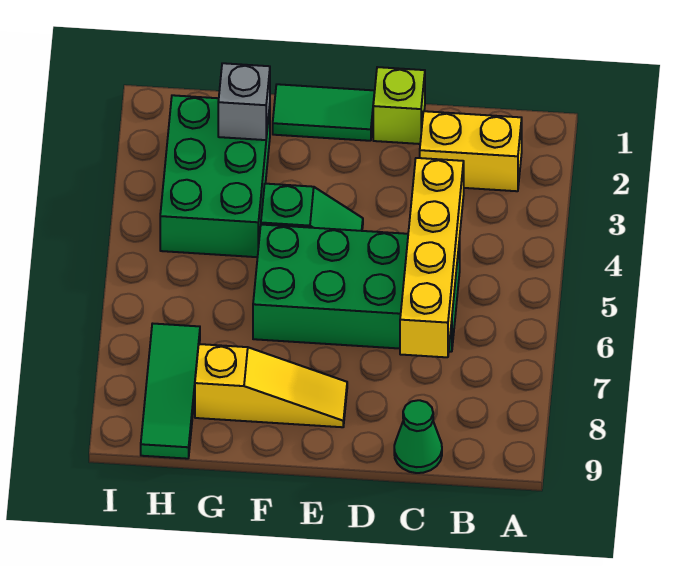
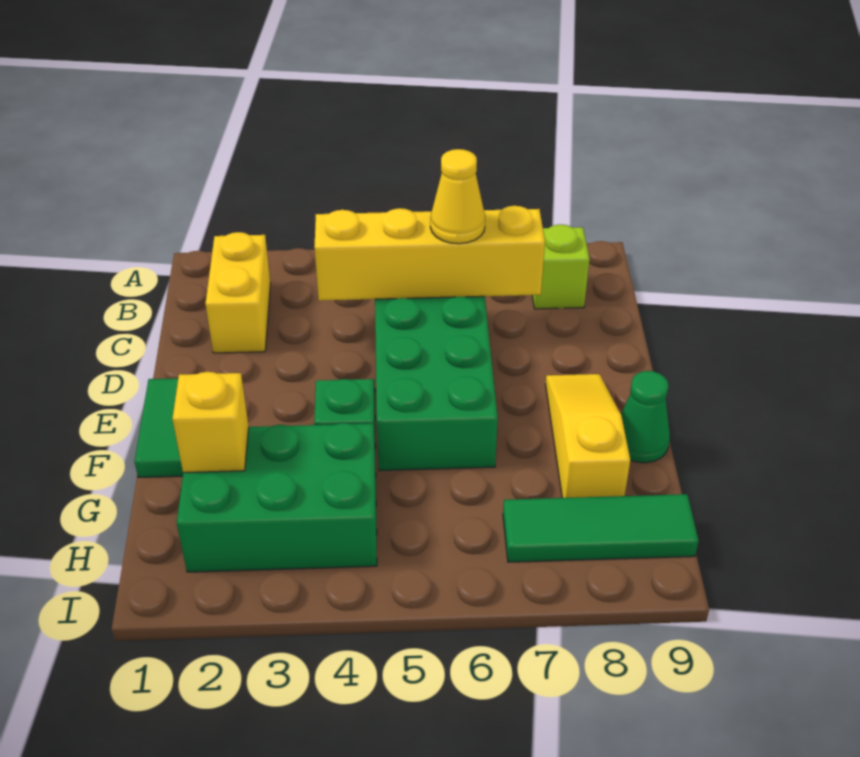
none -> yellow 1x1 cone [430,149,485,244]
green 1x1 cone [394,400,442,473] -> green 1x1 cone moved to [621,371,670,463]
lime 1x1 brick [373,67,425,144] -> lime 1x1 brick moved to [532,224,590,309]
grey 1x1 brick [218,63,270,140] -> yellow 1x1 brick [172,372,249,473]

